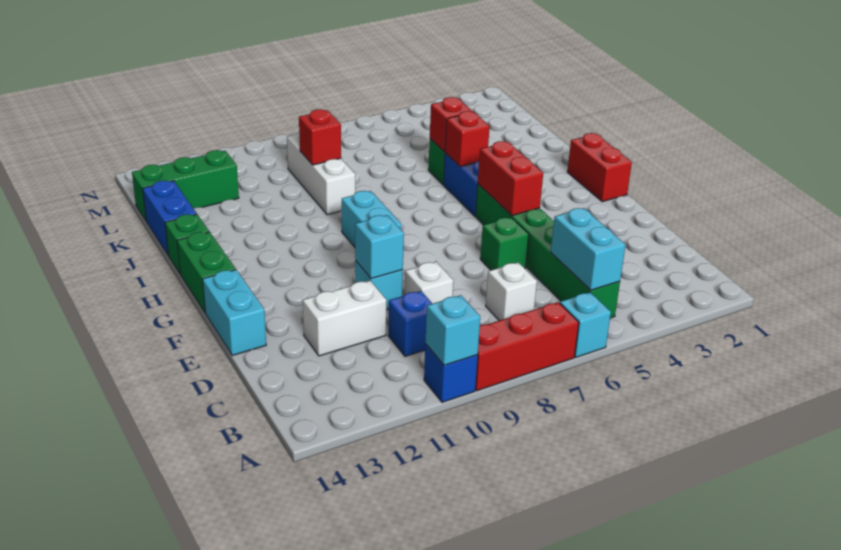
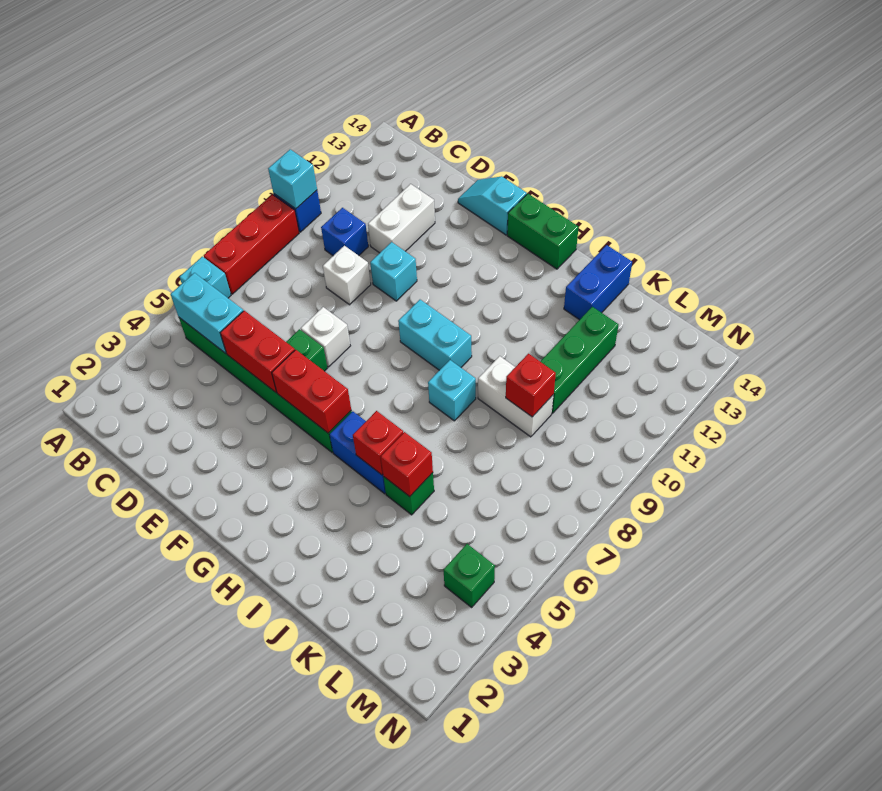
white 1x1 brick [486,263,537,321] -> white 1x1 brick moved to [301,307,350,367]
cyan 1x1 brick [355,215,404,279] -> cyan 1x1 brick moved to [428,360,476,421]
cyan 1x2 brick [203,270,266,356] -> cyan 1x2 slope [458,176,527,235]
red 1x2 brick [567,133,632,202] -> red 1x2 brick moved to [220,311,295,392]
green 1x1 brick [165,214,209,274] -> green 1x1 brick moved to [444,544,495,607]
white 1x3 brick [287,132,355,215] -> white 1x2 brick [478,356,554,437]
blue 1x2 brick [143,181,197,256] -> blue 1x2 brick turned to [564,245,632,320]
green 1x3 brick [132,150,239,220] -> green 1x3 brick moved to [540,307,618,413]

